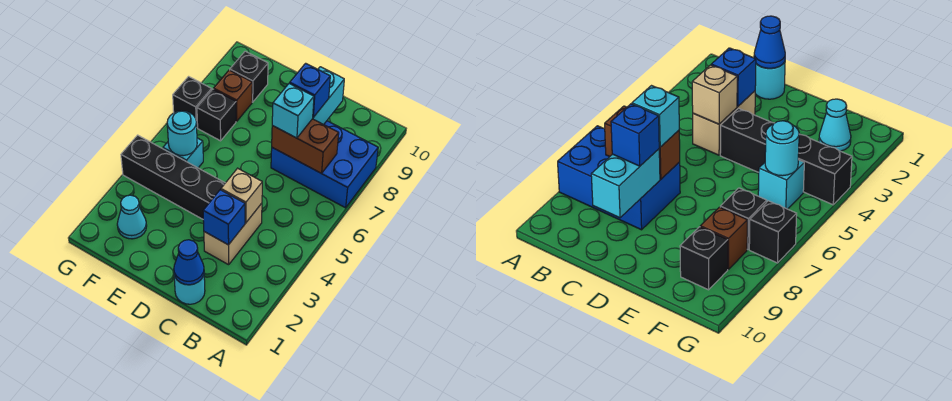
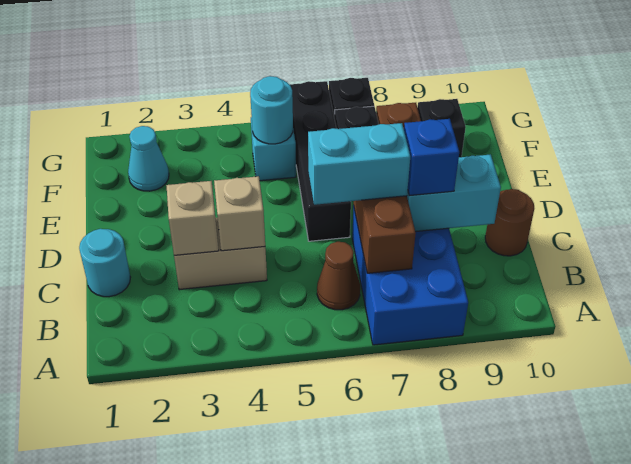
none -> brown 1x1 cone [317,242,360,310]
blue 1x1 cone [174,240,204,285] -> none
blue 1x1 brick [203,190,245,245] -> tan 1x1 brick [166,181,219,255]
cyan 1x1 brick [272,83,314,138] -> cyan 1x2 brick [308,123,410,205]
none -> brown 1x1 round brick [485,189,534,256]
black 1x4 brick [121,135,225,219] -> black 1x4 brick moved to [290,81,351,241]

